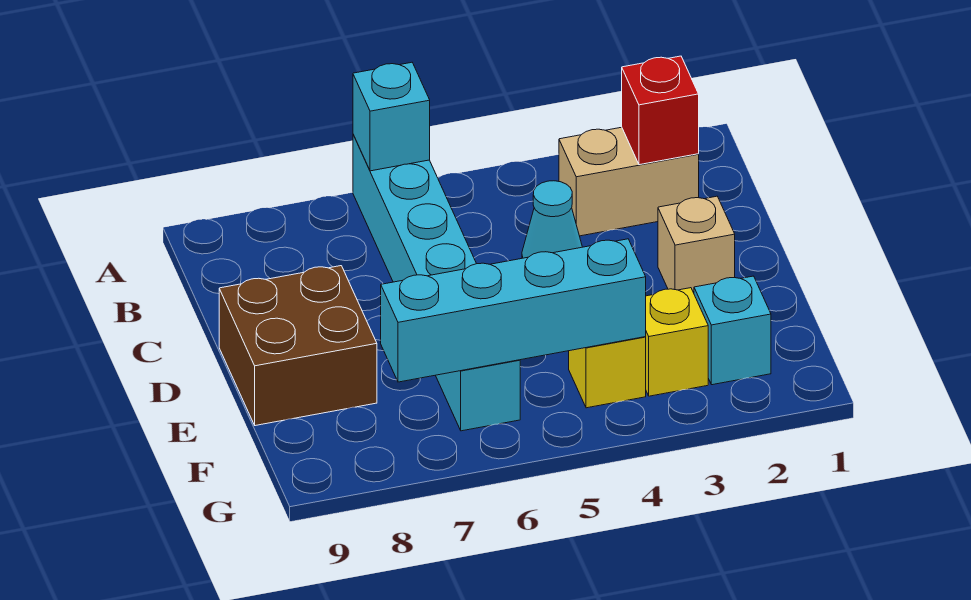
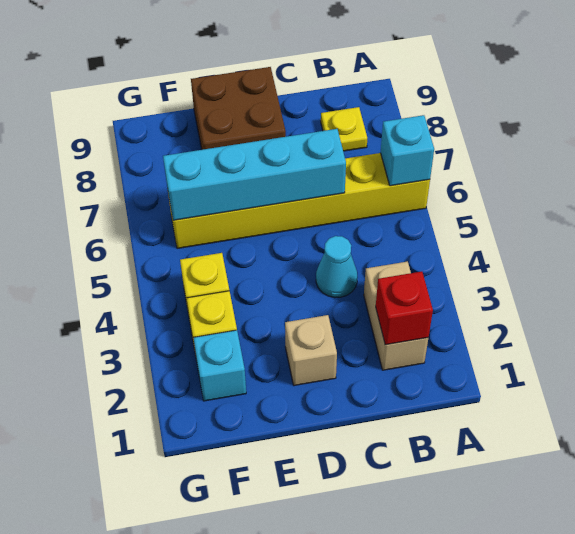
cyan 1x6 brick [353,135,520,431] -> yellow 1x6 brick [168,153,430,249]
none -> yellow 1x1 plate [321,107,367,151]
cyan 1x4 brick [381,239,646,382] -> cyan 1x4 brick turned to [163,129,346,220]

